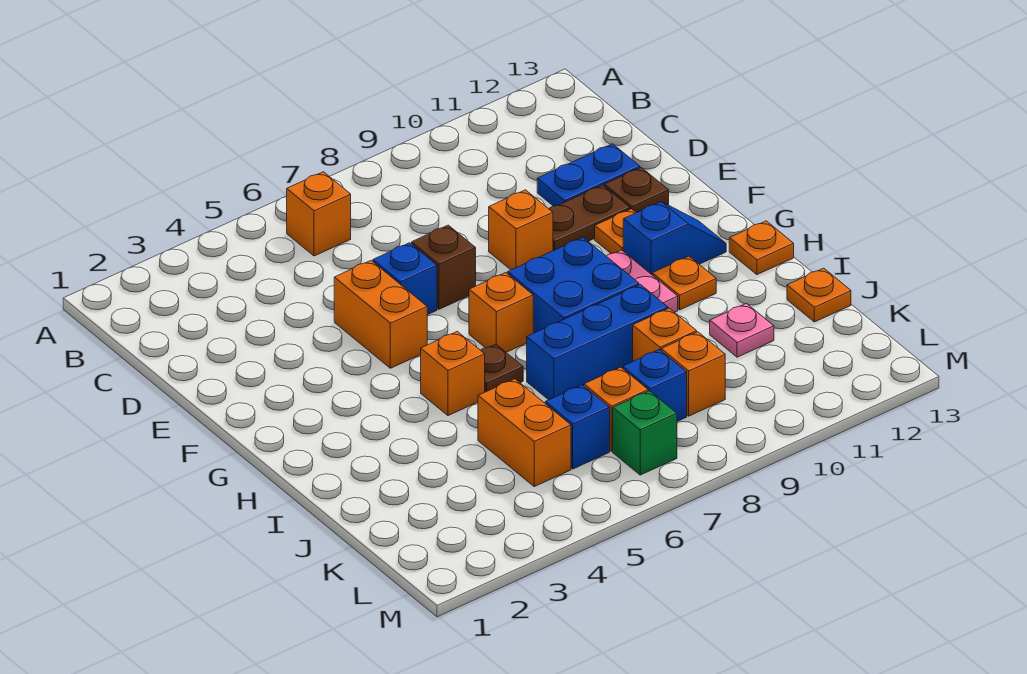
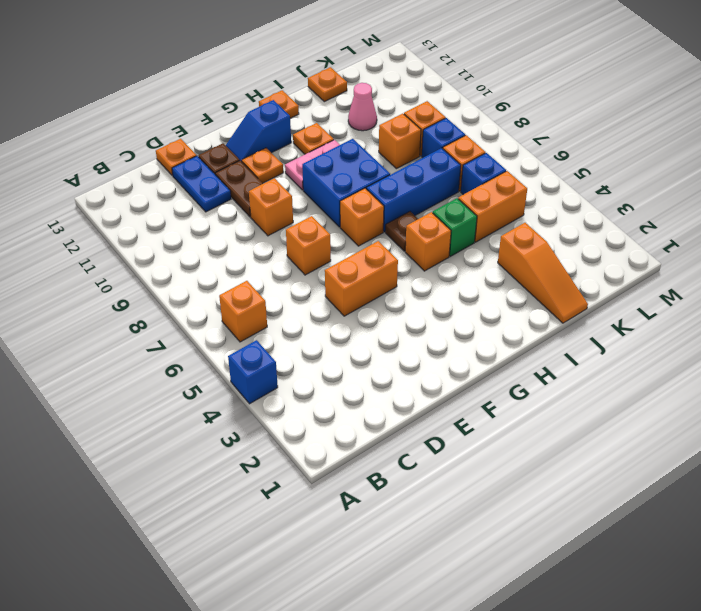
none -> orange 1x1 plate [156,139,196,176]
blue 1x1 brick [373,243,437,315] -> blue 1x1 brick moved to [228,340,278,404]
brown 1x1 brick [412,225,476,309] -> orange 1x1 brick [286,216,331,275]
blue 1x2 slope [623,202,726,275] -> blue 1x2 slope turned to [226,100,291,162]
blue 1x3 brick [527,285,668,400] -> blue 1x3 brick turned to [366,148,461,232]
none -> orange 1x3 slope [498,223,588,323]
pink 1x1 plate [710,304,774,357] -> pink 1x1 cone [348,83,377,131]
green 1x1 brick [613,391,677,475] -> green 1x1 brick moved to [433,198,477,256]

